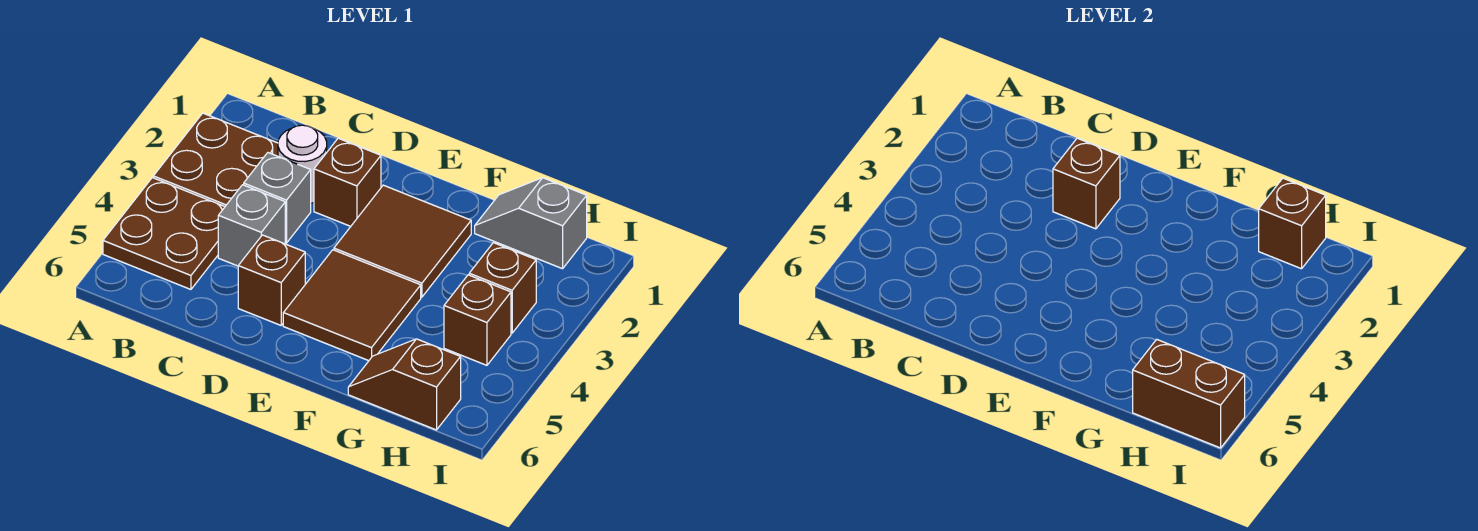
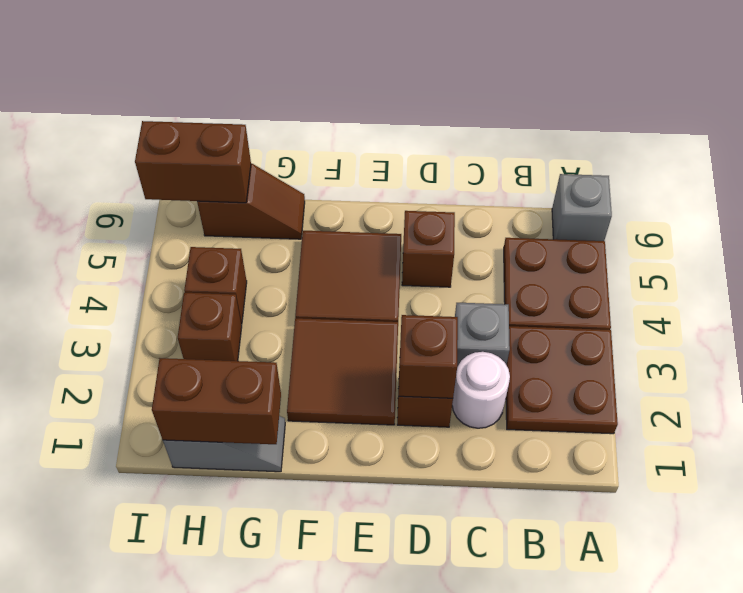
grey 1x1 brick [218,185,285,266] -> grey 1x1 brick moved to [552,174,612,241]
brown 1x1 brick [1259,178,1326,269] -> brown 1x2 brick [152,358,281,444]

